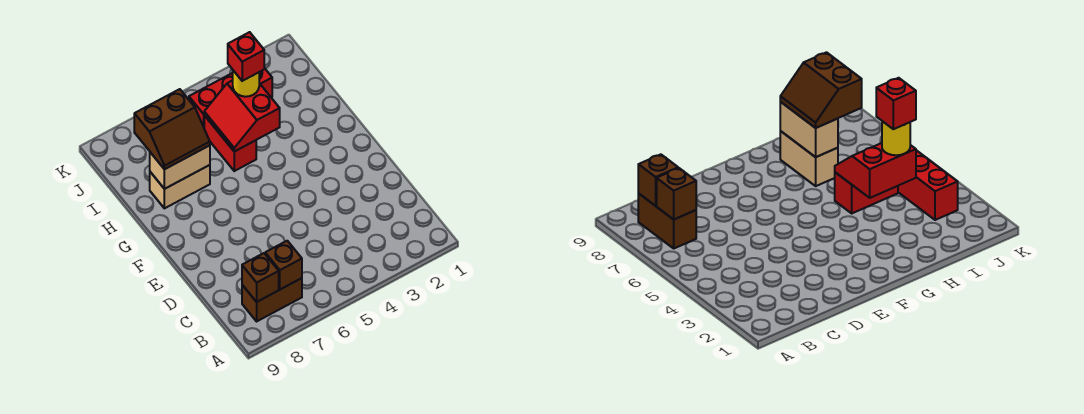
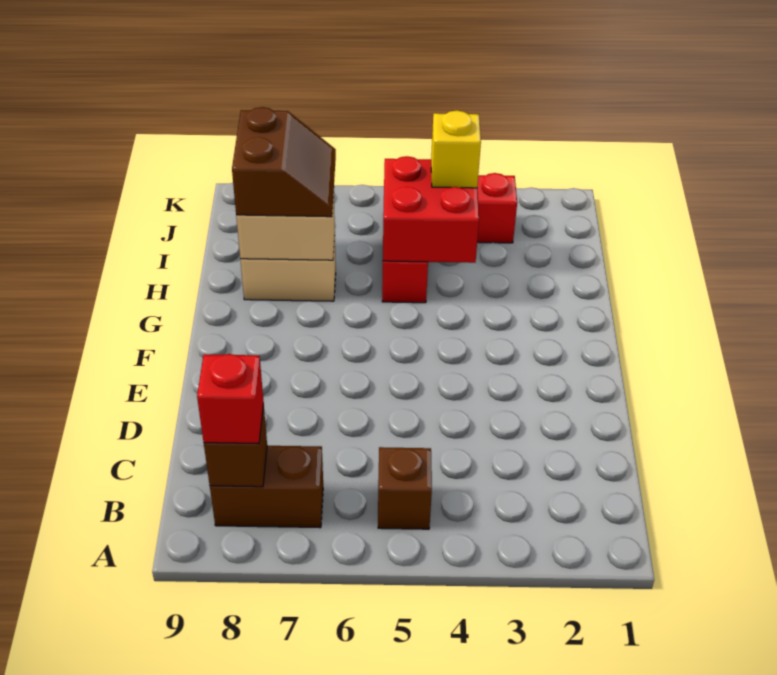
brown 1x1 brick [265,241,302,289] -> brown 1x1 brick moved to [378,447,432,529]
red 2x2 slope [204,80,280,152] -> red 2x2 brick [383,156,479,263]
brown 2x2 slope [134,89,210,169] -> brown 2x2 slope turned to [232,107,336,217]
yellow 1x1 round brick [233,71,259,97] -> yellow 1x1 brick [431,110,481,188]
red 1x1 brick [228,32,264,81] -> red 1x1 brick moved to [197,354,264,444]

